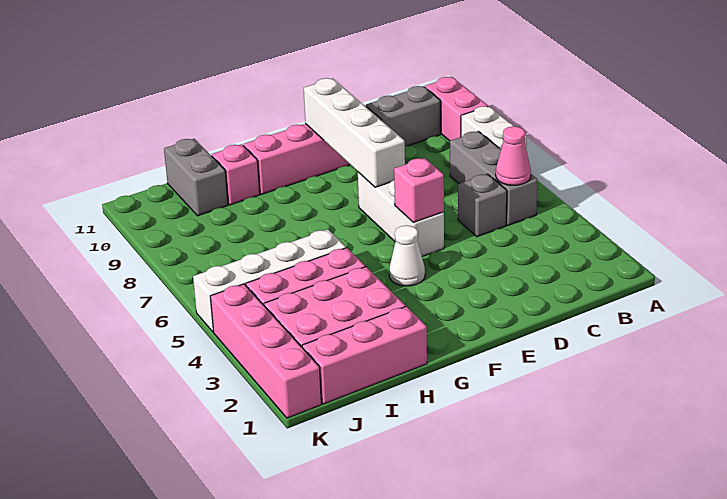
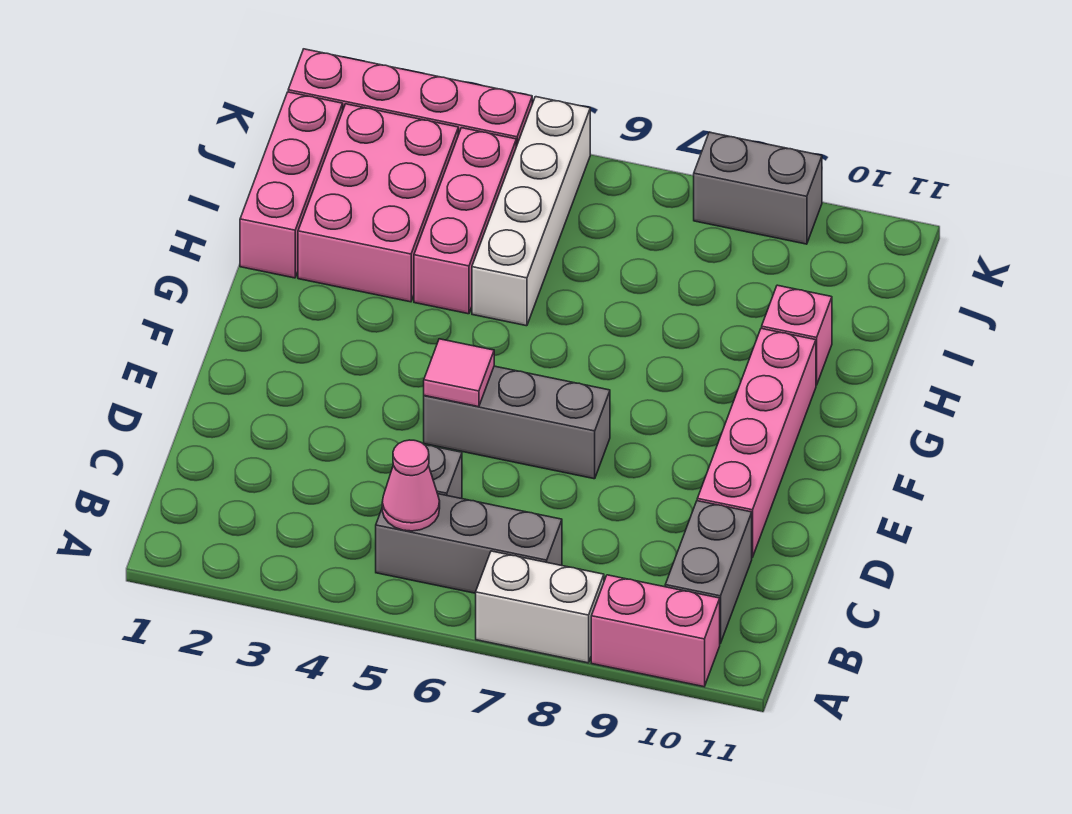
white 1x3 brick [358,172,444,257] -> grey 1x3 brick [424,366,610,479]
pink 1x1 brick [394,158,444,222] -> pink 1x1 tile [424,339,494,407]
white 1x4 brick [304,78,405,187] -> none
white 1x1 cone [389,225,425,286] -> none
grey 1x2 brick [164,139,228,216] -> grey 1x2 brick moved to [694,132,822,244]

